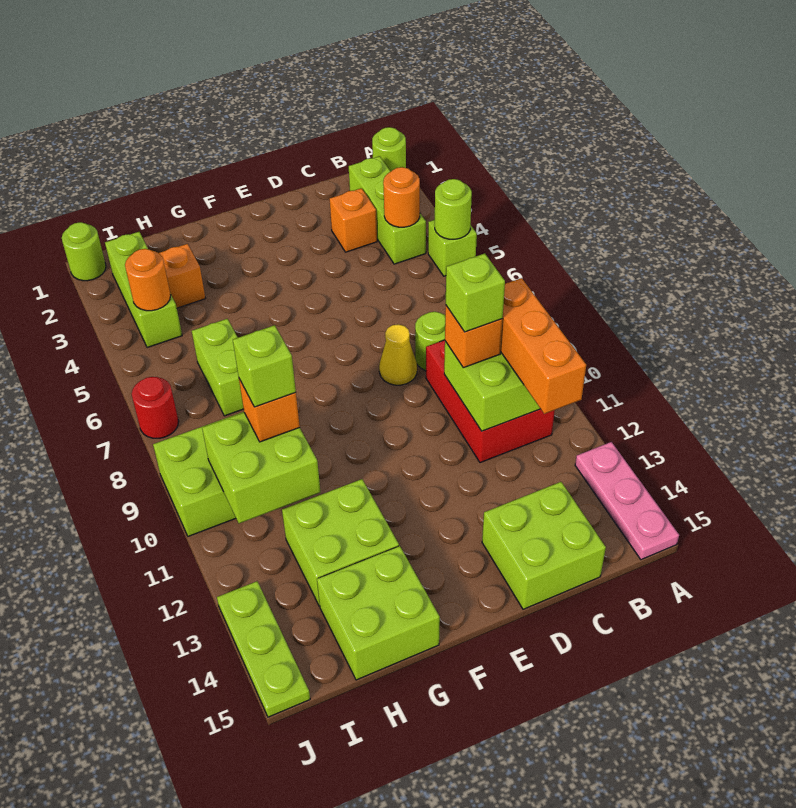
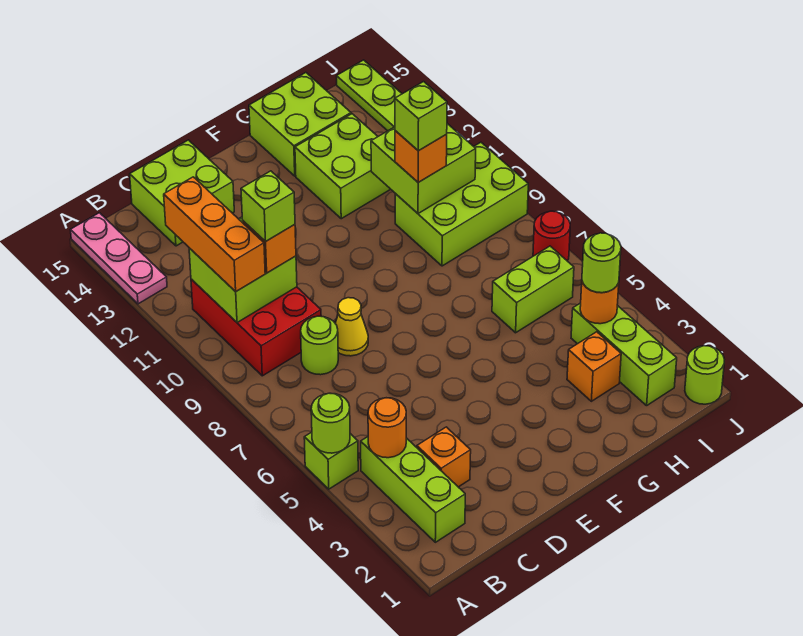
lime 1x1 round brick [372,127,406,171] -> lime 1x1 round brick moved to [582,233,621,293]
lime 1x2 brick [192,319,244,416] -> lime 1x2 brick turned to [492,246,574,333]

